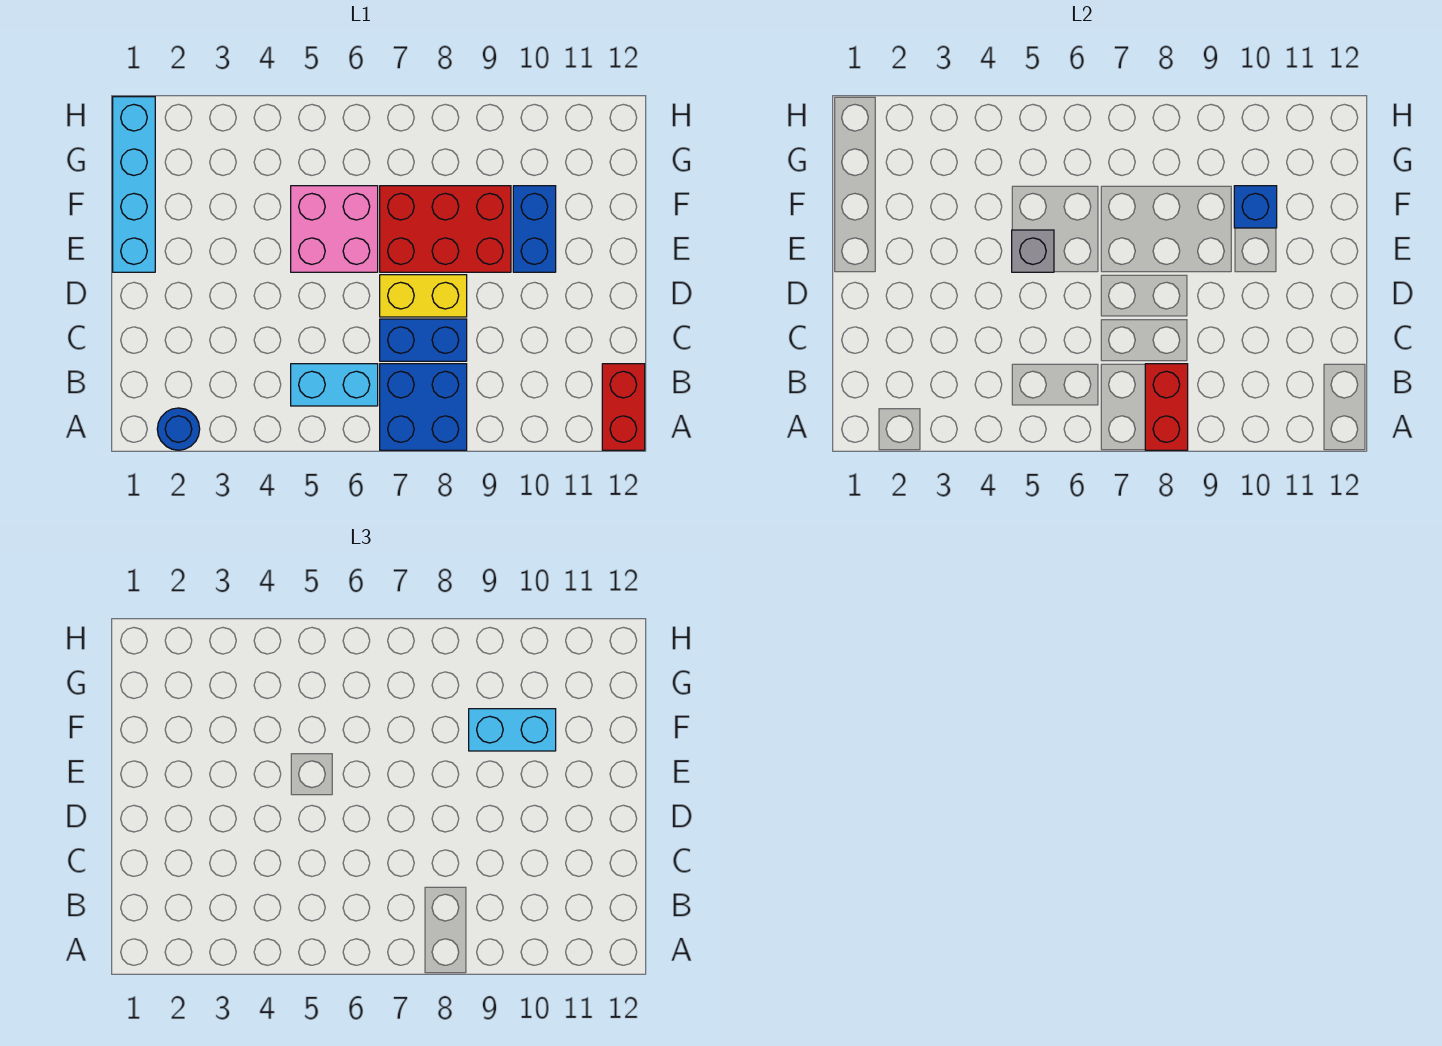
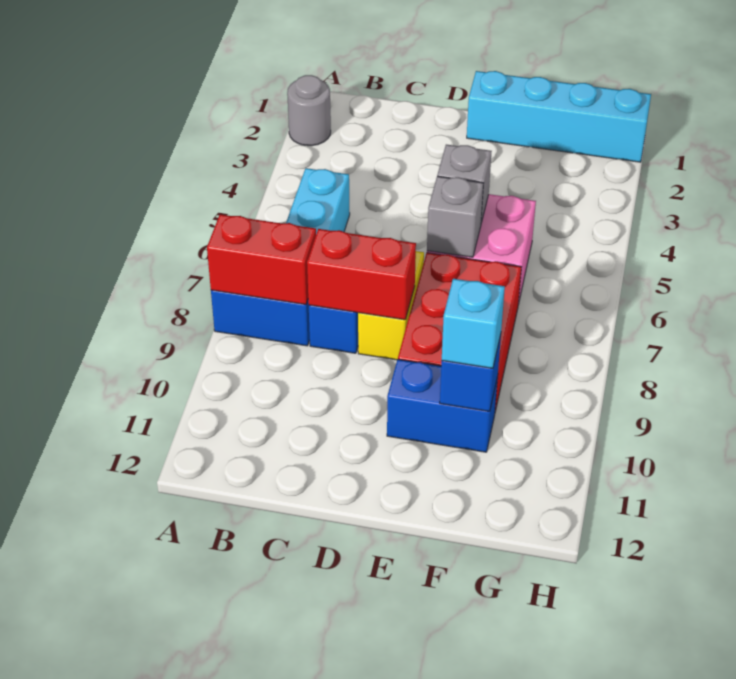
blue 1x1 round brick [157,408,200,450] -> grey 1x1 round brick [287,75,331,146]
red 1x2 brick [602,364,645,450] -> red 1x2 brick moved to [307,229,416,320]
none -> grey 1x1 brick [427,176,483,257]
cyan 1x2 brick [469,709,556,751] -> cyan 1x1 brick [442,279,505,368]

